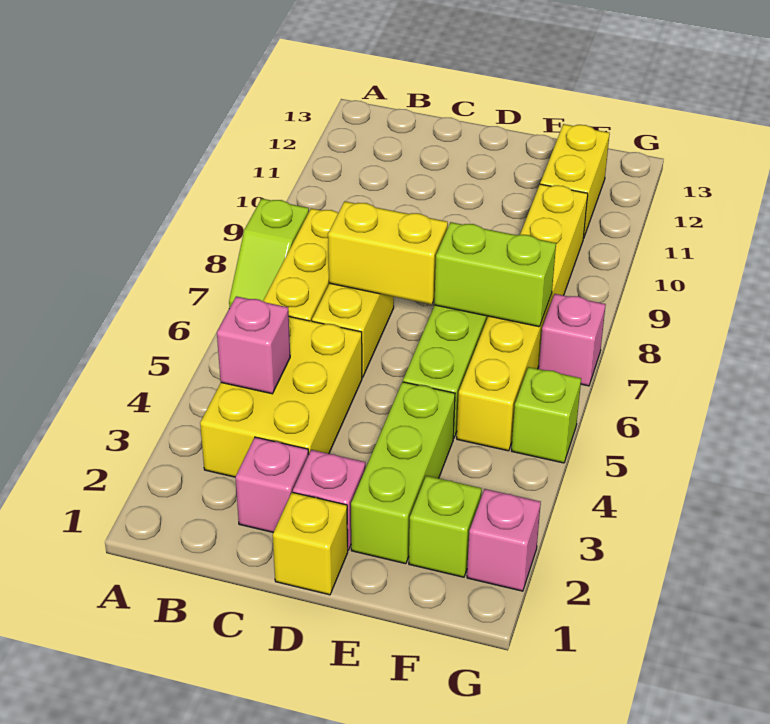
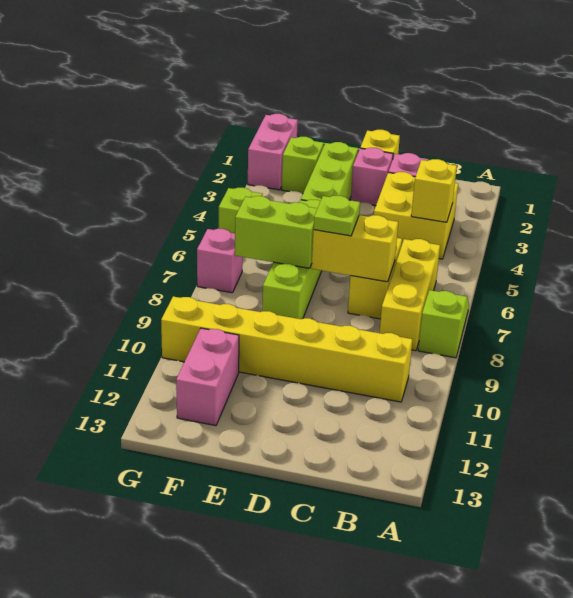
yellow 2x3 brick [200,317,362,477] -> yellow 2x2 brick [374,172,458,259]
pink 1x1 brick [217,296,290,394] -> yellow 1x1 brick [411,159,457,222]
none -> lime 1x1 plate [314,196,360,236]
yellow 1x6 brick [457,184,588,451] -> yellow 1x6 brick turned to [161,296,413,402]
yellow 1x2 brick [540,124,610,238] -> pink 1x2 brick [176,328,239,426]
pink 1x1 brick [467,489,541,591] -> pink 1x2 brick [248,114,298,190]

